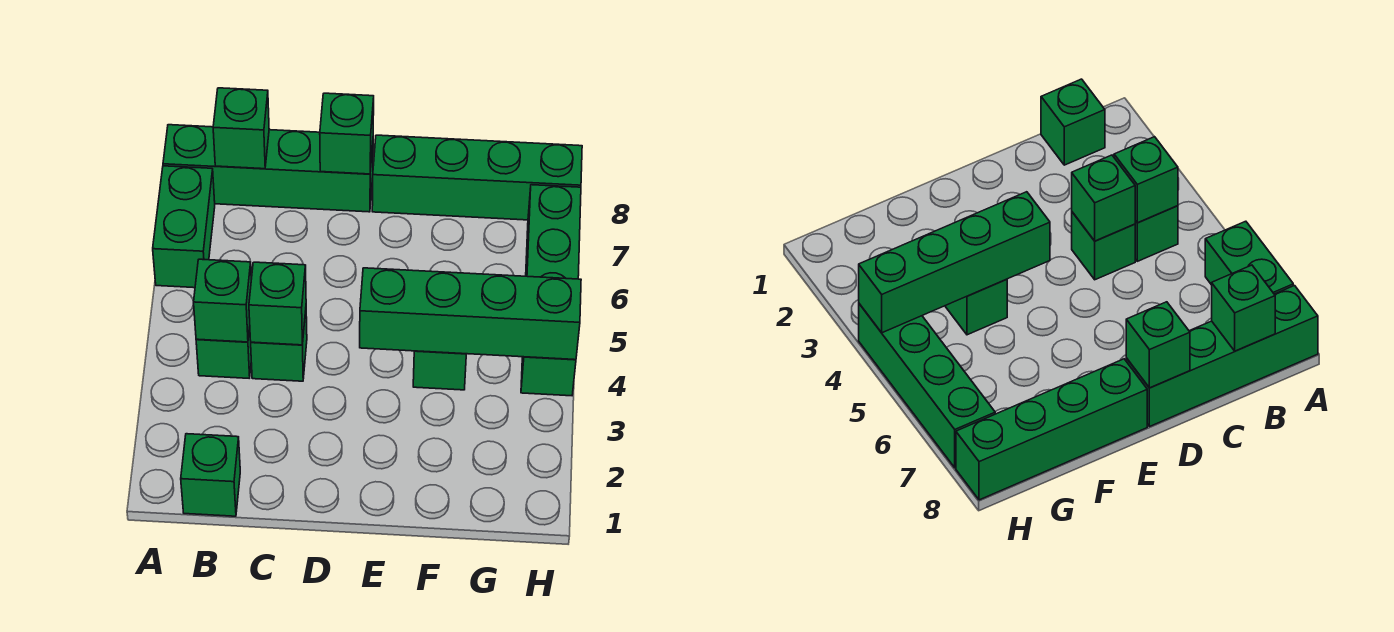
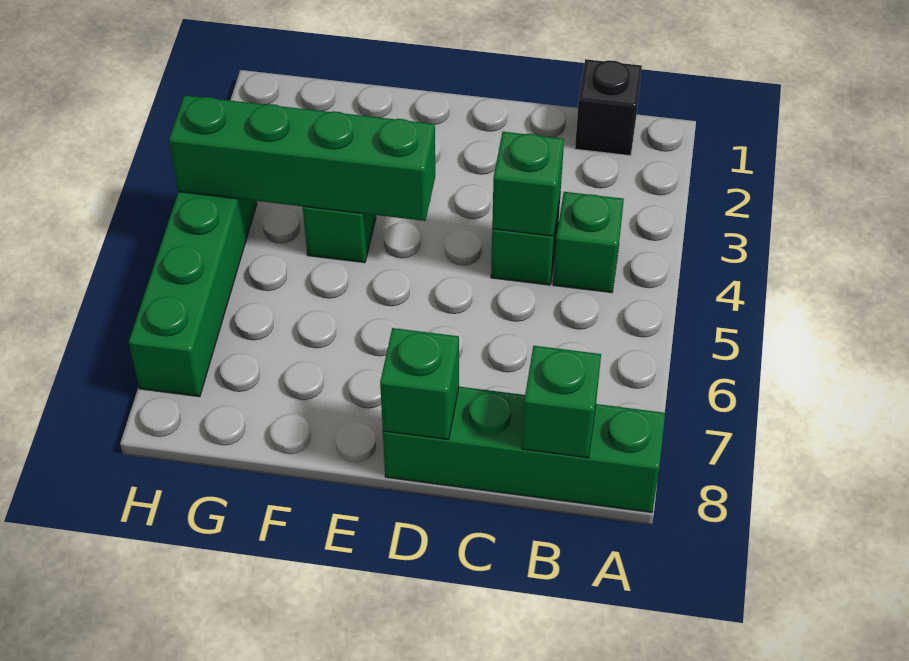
green 1x2 brick [153,166,215,288] -> none
green 1x1 brick [181,434,240,516] -> black 1x1 brick [575,59,642,156]
green 1x1 brick [194,259,251,342] -> none
green 1x4 brick [372,135,582,220] -> none

